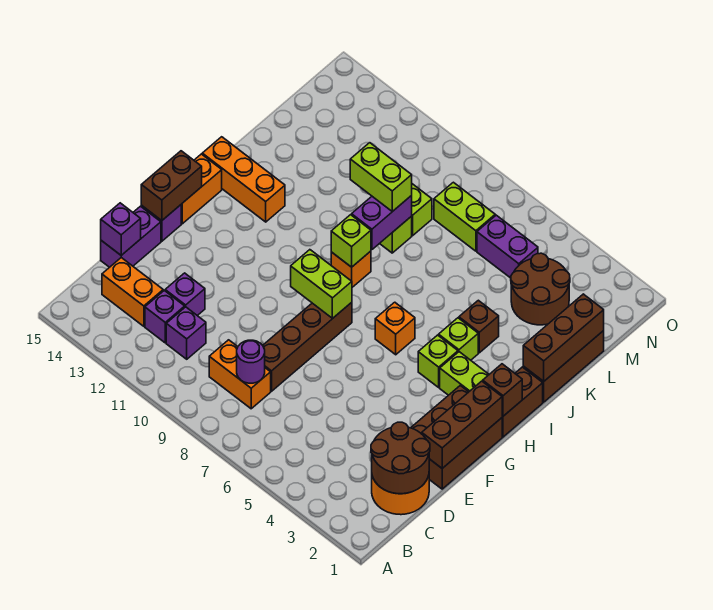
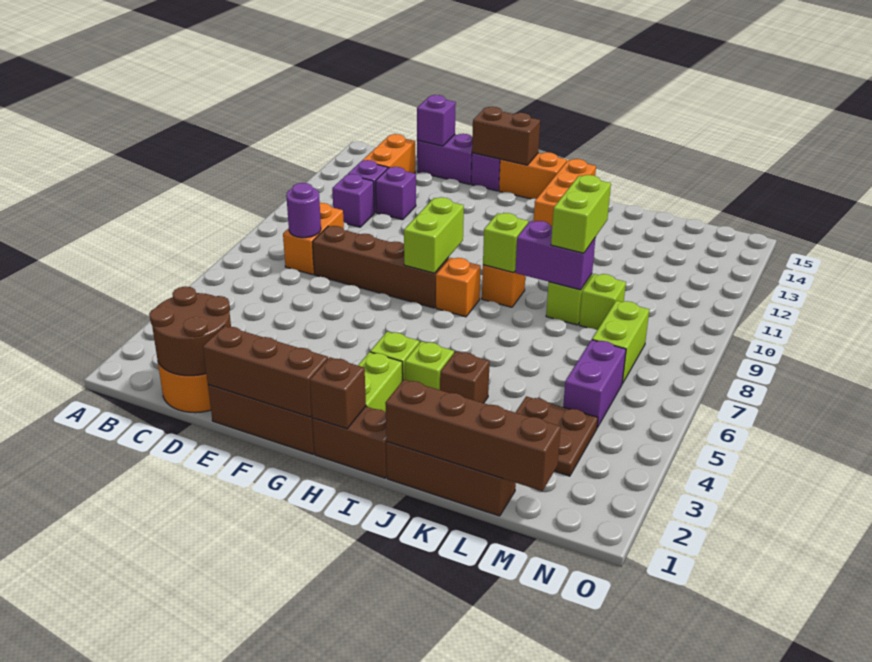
orange 1x1 brick [375,302,415,355] -> orange 1x1 brick moved to [436,258,481,317]
brown 1x3 brick [523,294,604,381] -> brown 1x4 brick [385,380,561,491]
brown 2x2 round brick [511,253,570,325] -> brown 2x2 plate [515,396,598,476]

